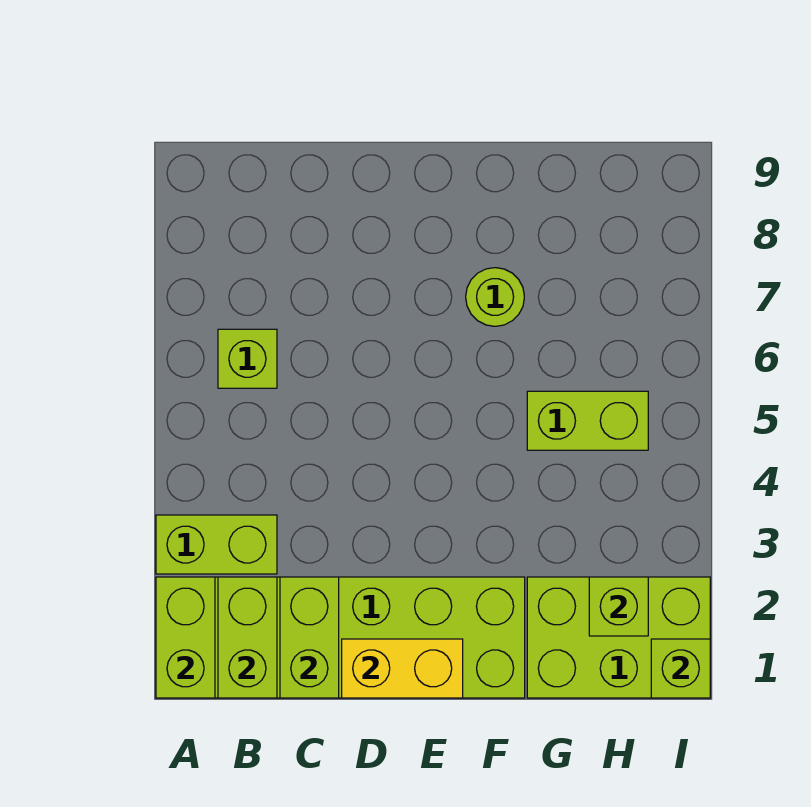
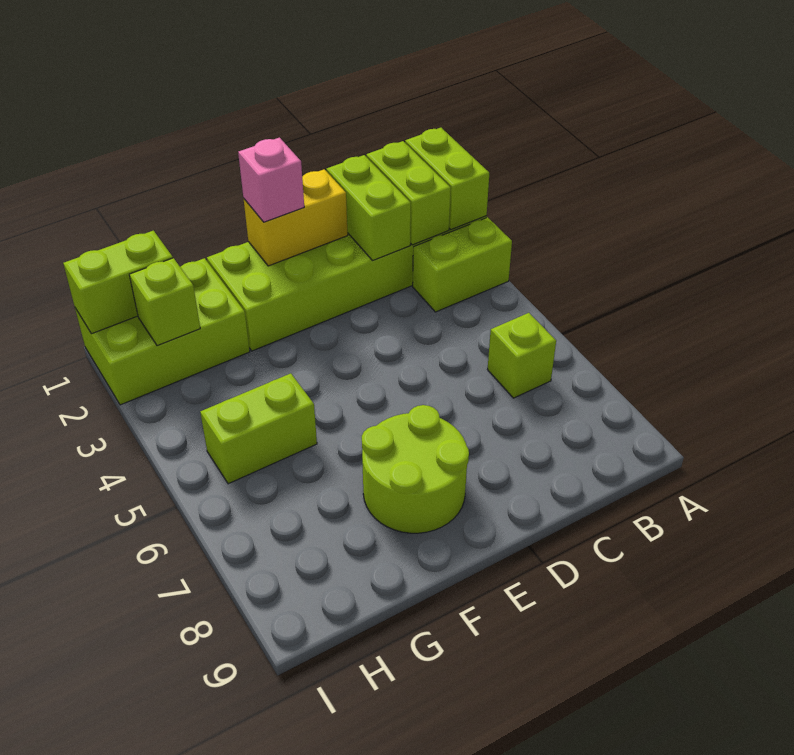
none -> pink 1x1 brick [238,138,304,222]
lime 1x1 round brick [466,268,524,326] -> lime 2x2 round brick [362,405,469,533]
lime 1x1 brick [651,639,710,698] -> lime 1x2 brick [63,231,173,334]

